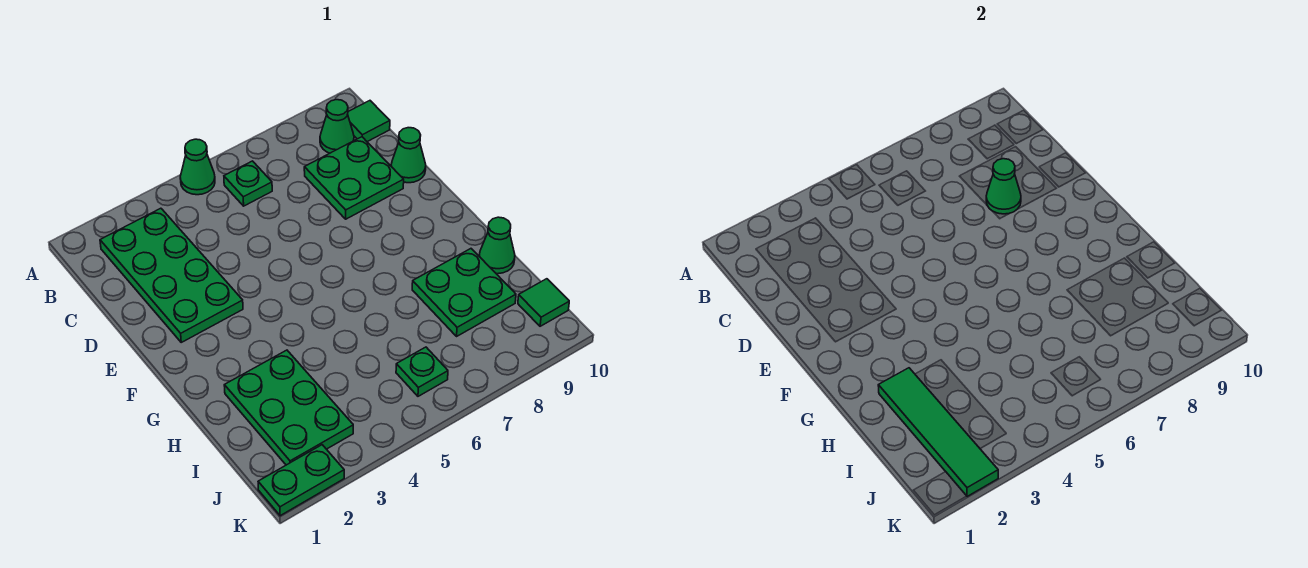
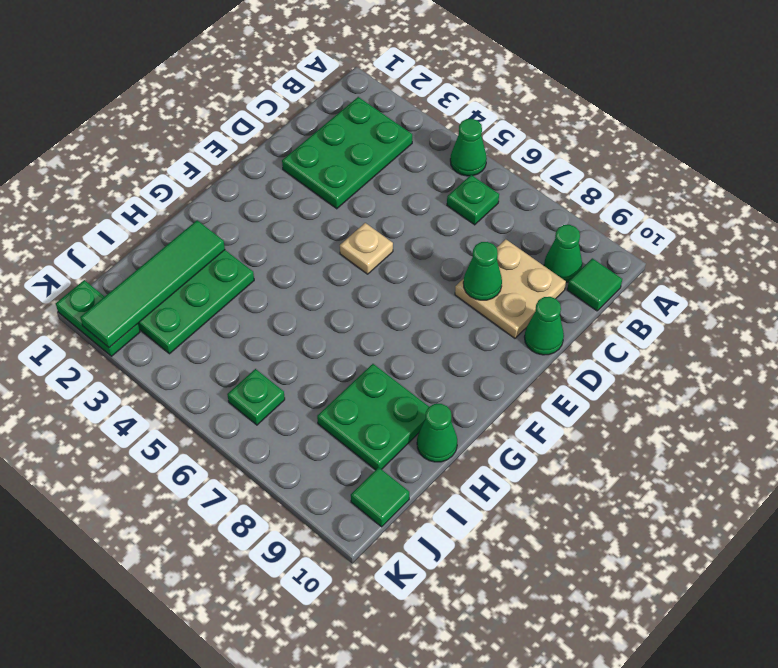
green 2x4 plate [100,208,243,342] -> green 2x3 plate [282,97,412,209]
green 2x2 plate [304,137,404,219] -> tan 2x2 plate [455,239,566,338]
none -> tan 1x1 plate [340,223,393,274]

